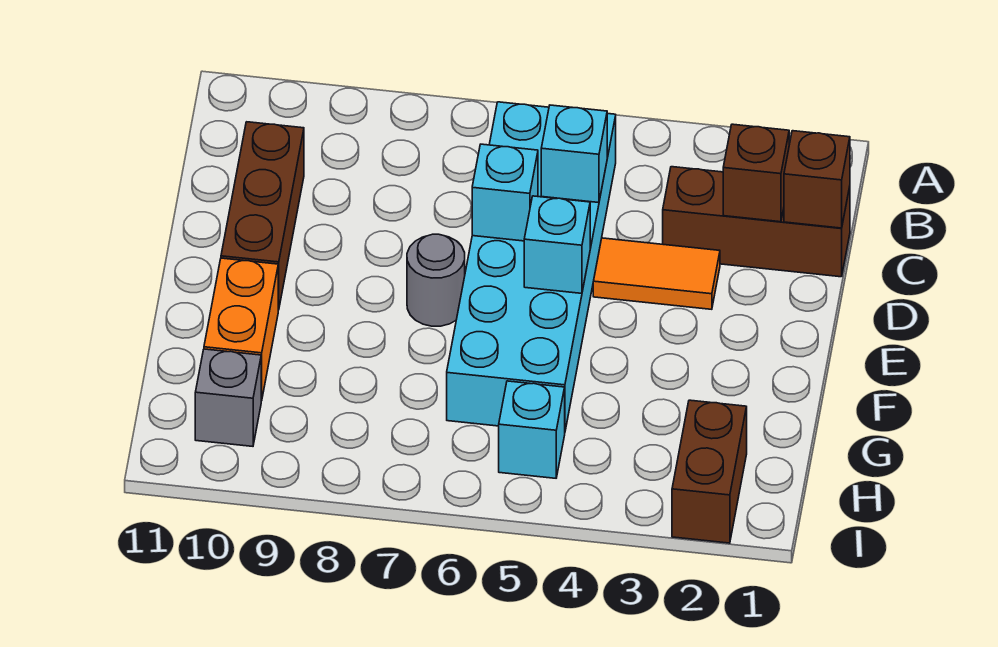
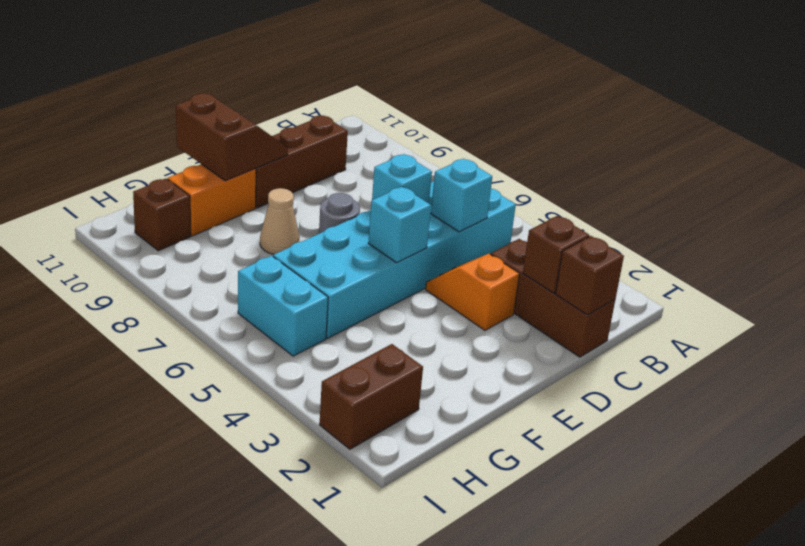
orange 1x2 tile [593,238,720,309] -> orange 1x2 slope [426,254,519,330]
none -> brown 2x2 slope [176,93,288,181]
none -> tan 1x1 cone [260,188,300,254]
cyan 1x1 brick [499,381,565,478] -> cyan 1x2 brick [238,256,328,356]
grey 1x1 brick [195,349,261,446] -> brown 1x1 brick [133,179,191,251]

